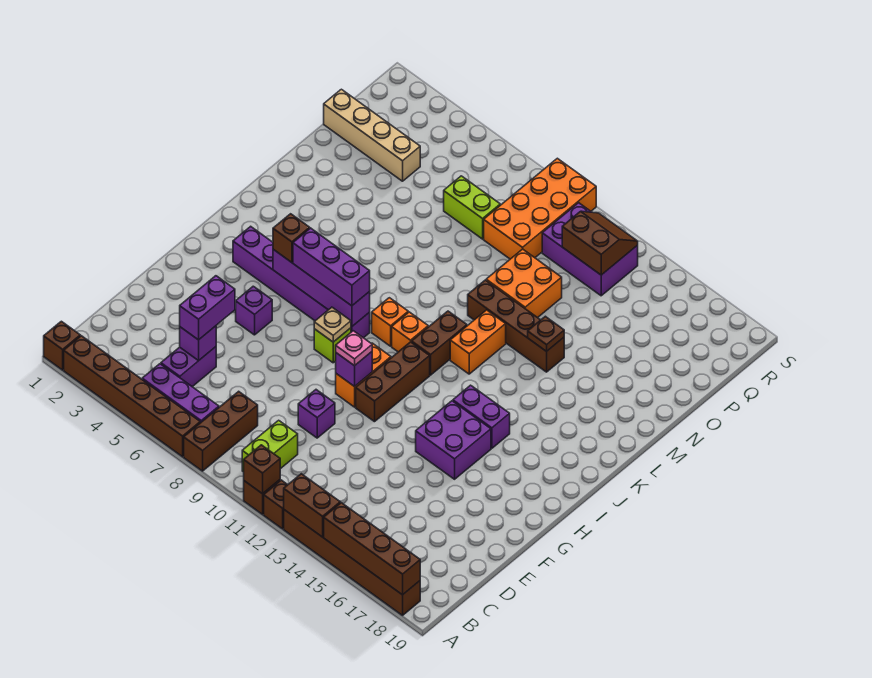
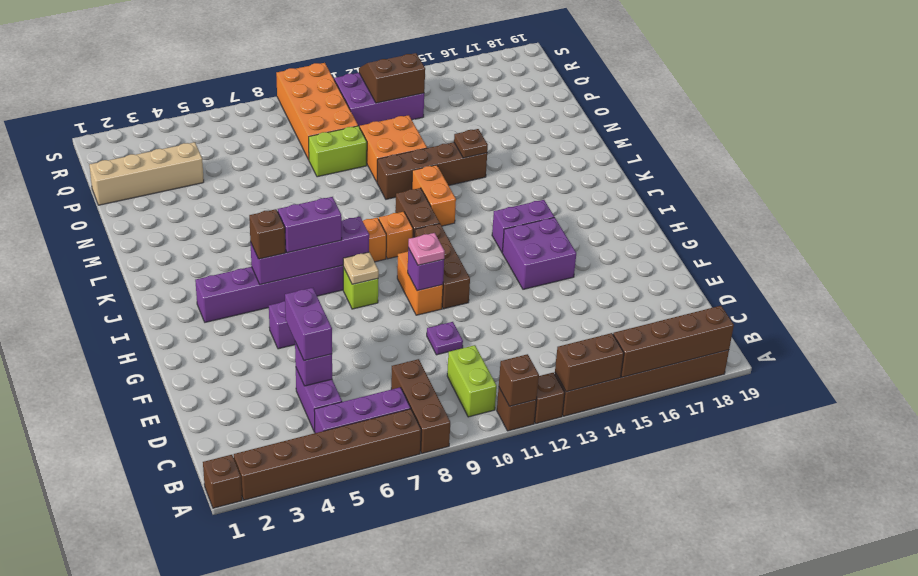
purple 1x1 brick [298,390,335,438] -> purple 1x1 plate [427,322,463,355]
purple 1x3 brick [293,228,370,306] -> purple 1x2 brick [278,197,342,253]
lime 1x2 brick [444,176,500,239] -> lime 1x2 brick moved to [309,126,367,177]

